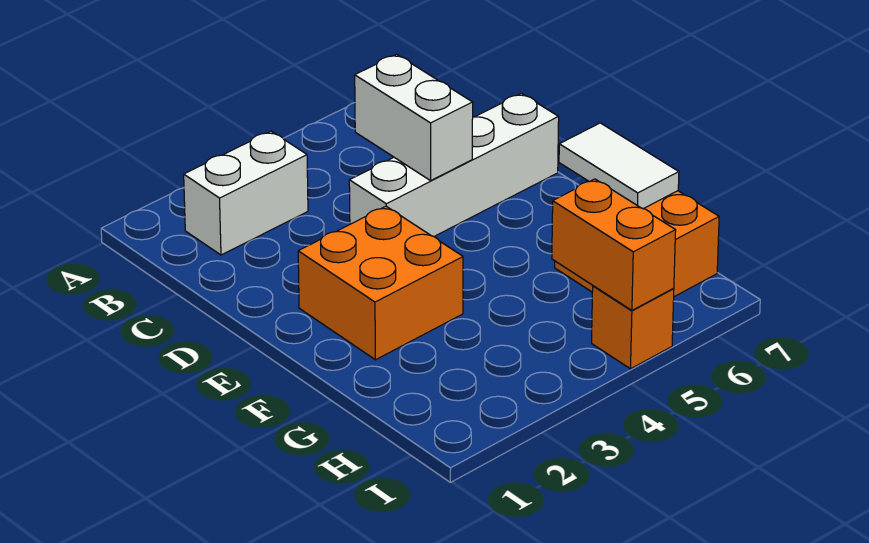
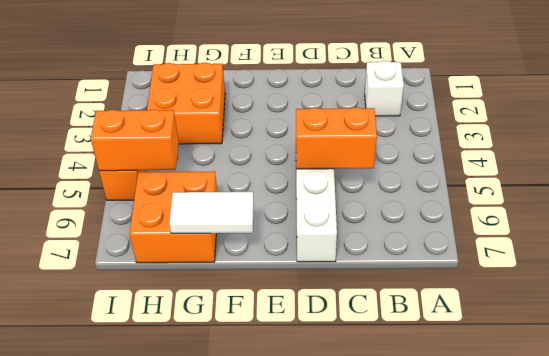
white 1x2 brick [184,131,308,255] -> white 1x1 brick [365,61,404,116]
white 1x2 brick [355,54,473,181] -> orange 1x2 brick [296,107,377,169]
orange 2x2 brick [298,206,463,360] -> orange 2x2 brick moved to [147,63,225,144]

